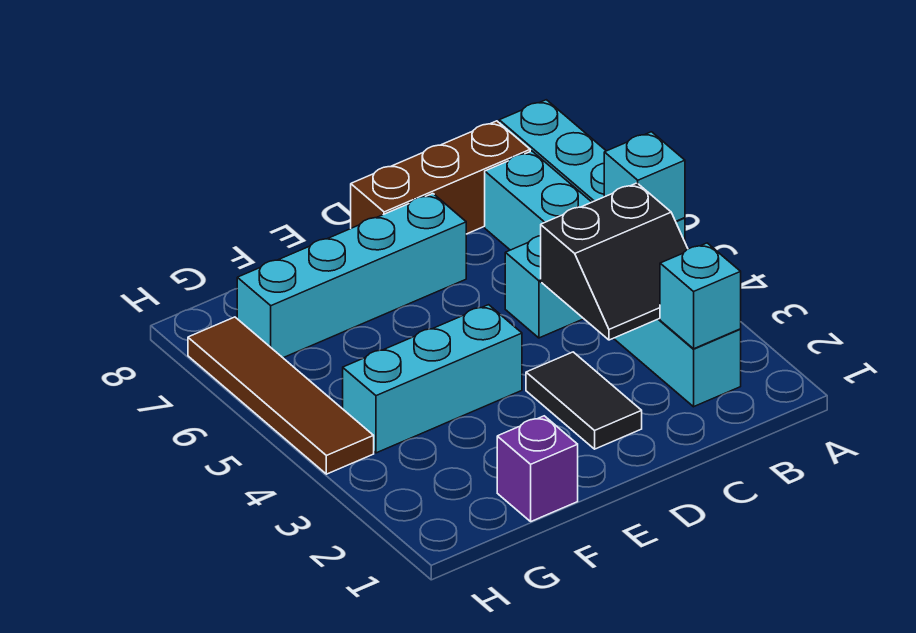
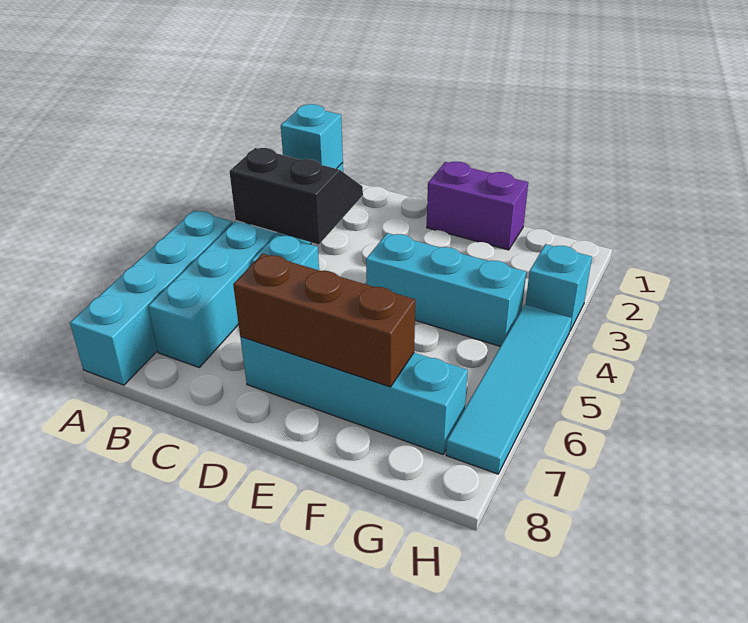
cyan 1x1 brick [604,132,685,221] -> cyan 1x1 brick moved to [526,244,592,330]
brown 1x3 brick [351,121,530,234] -> brown 1x3 brick moved to [233,254,415,387]
black 1x2 tile [526,352,642,449] -> none
purple 1x1 brick [497,416,578,521] -> purple 1x2 brick [427,162,528,250]
brown 1x4 tile [188,317,374,474] -> cyan 1x4 tile [446,304,572,474]

